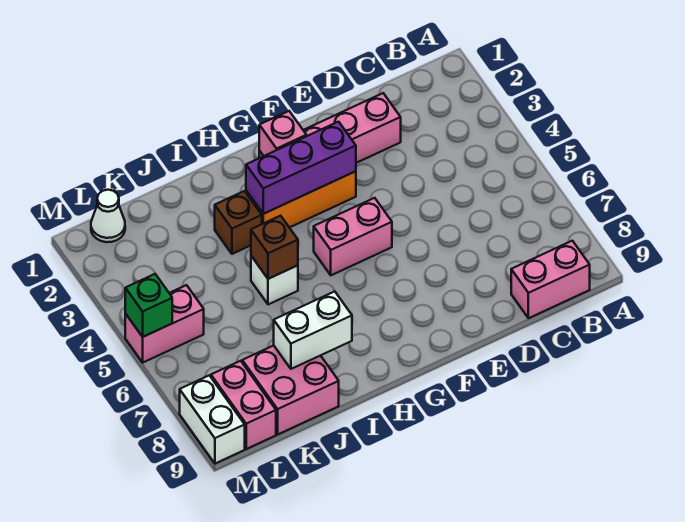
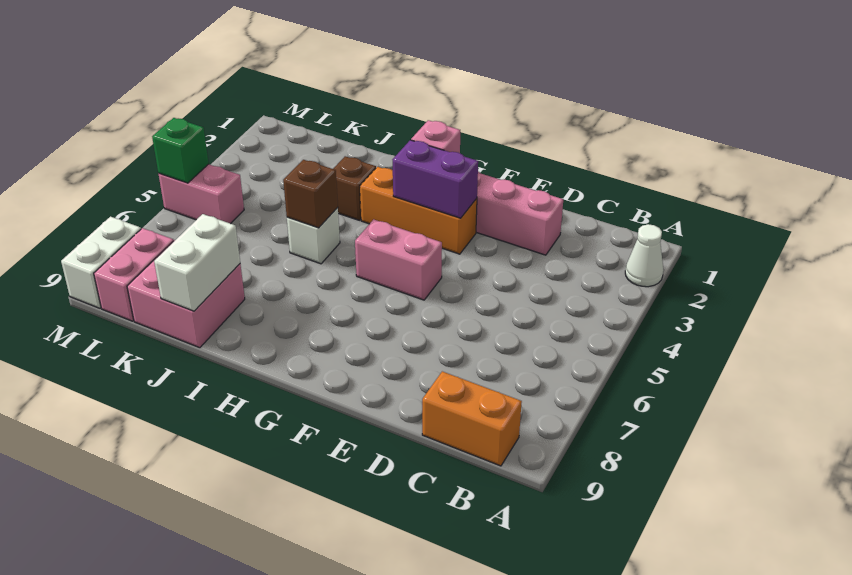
pink 1x2 brick [511,241,590,318] -> orange 1x2 brick [422,371,522,466]
purple 1x3 brick [246,122,356,214] -> purple 1x2 brick [393,140,478,218]
white 1x2 brick [274,291,352,369] -> white 1x2 brick turned to [154,214,240,311]
white 1x1 cone [91,190,125,242] -> white 1x1 cone moved to [625,224,664,287]

